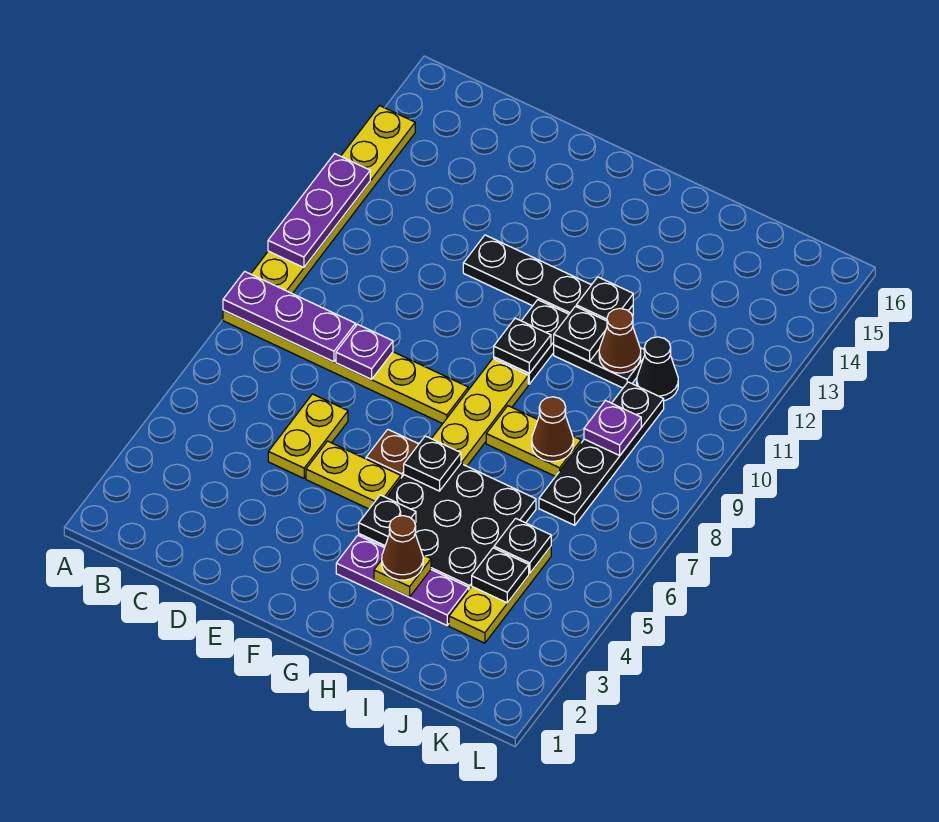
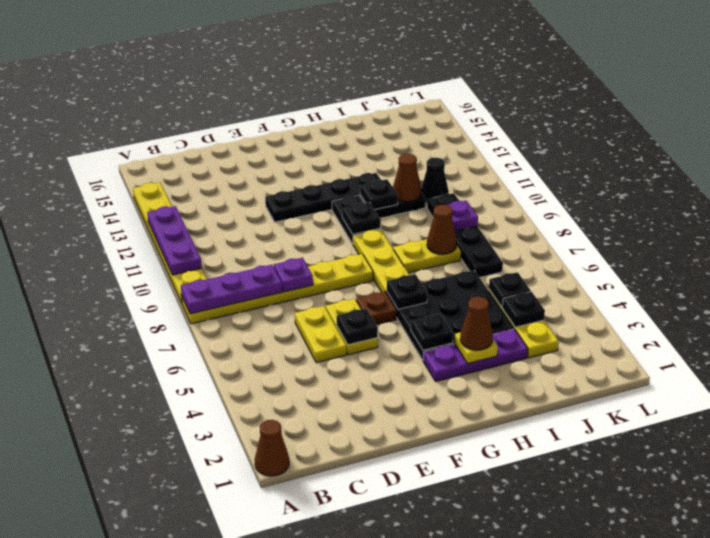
none -> brown 1x1 cone [255,420,289,476]
yellow 1x2 plate [306,441,401,509] -> yellow 1x2 plate turned to [326,299,378,355]
black 1x1 plate [576,277,633,321] -> black 1x1 plate moved to [337,309,378,345]

